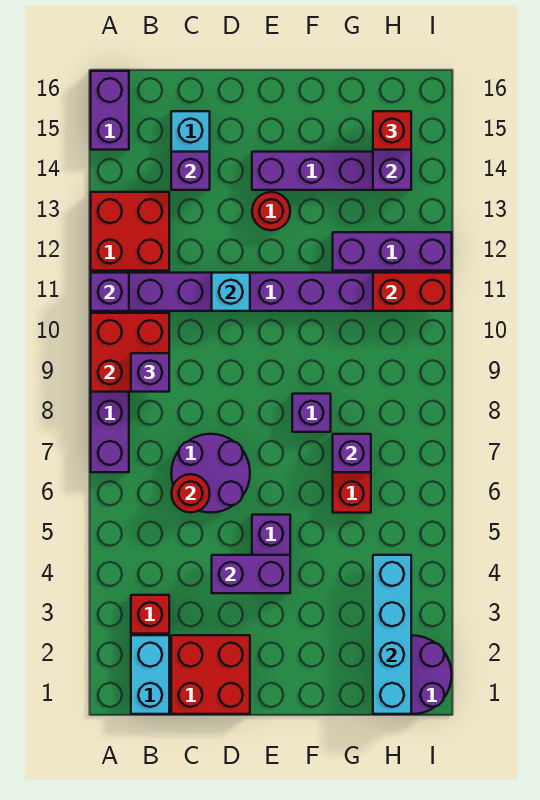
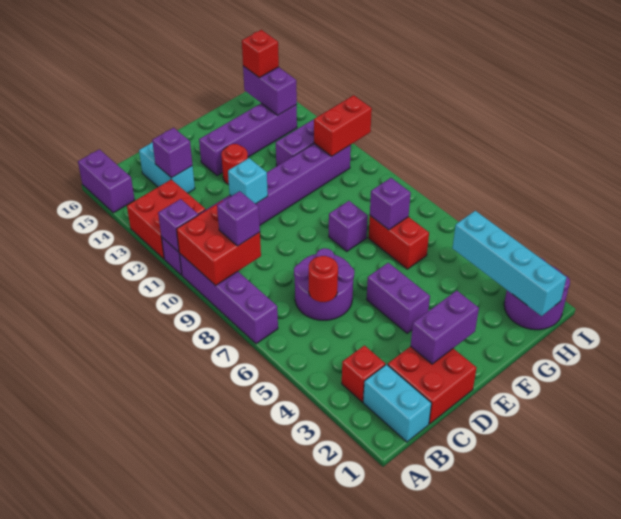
purple 1x2 brick [212,555,290,593] -> purple 1x2 brick moved to [411,291,479,364]

